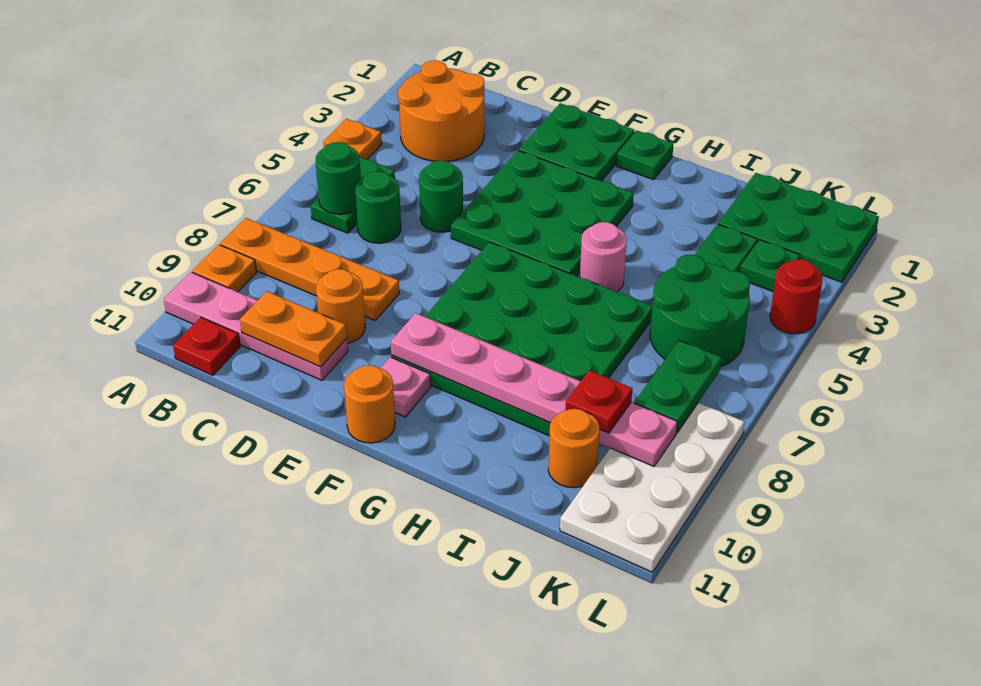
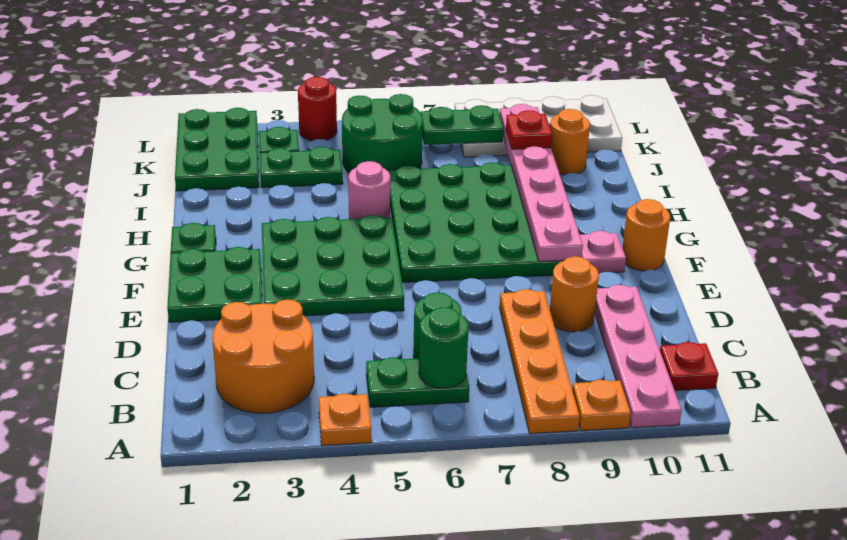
orange 1x2 plate [240,291,347,367] -> none
green 1x1 round brick [419,161,463,232] -> none

